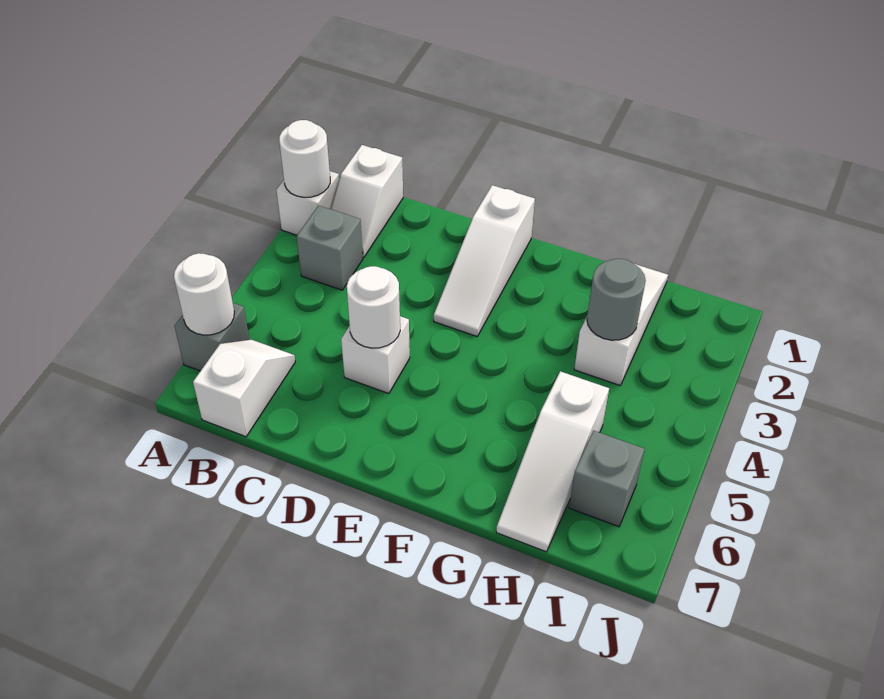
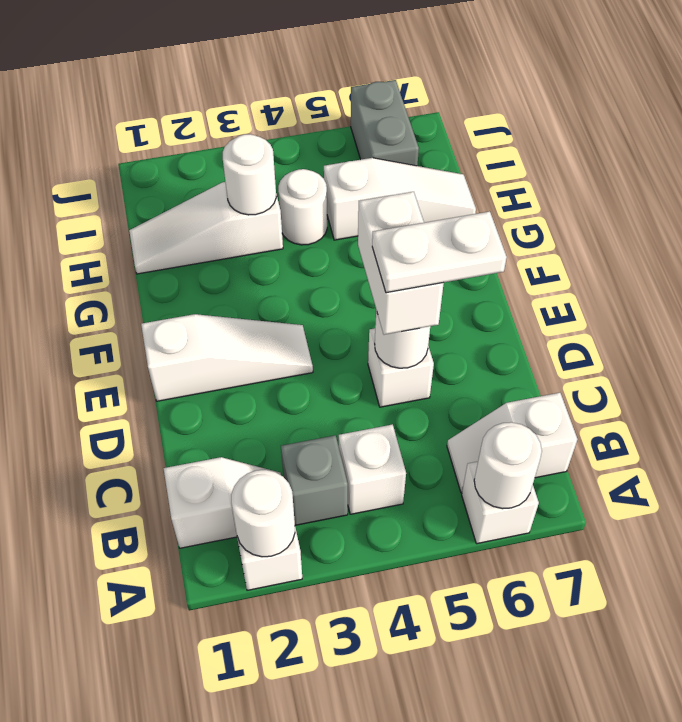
grey 1x1 brick [174,303,250,371] -> white 1x1 brick [462,462,539,544]
none -> white 1x1 brick [339,424,406,514]
none -> white 1x2 brick [358,192,444,335]
none -> white 1x2 plate [372,211,507,293]
grey 1x1 round brick [587,259,646,340] -> white 1x1 round brick [223,134,276,215]
none -> white 1x1 round brick [278,169,327,245]
grey 1x1 brick [569,431,645,527] -> grey 1x2 brick [351,80,419,166]

